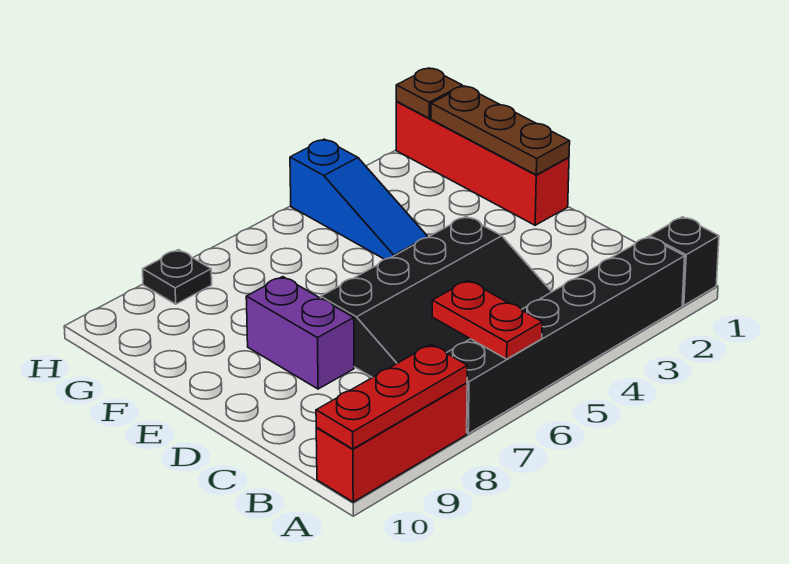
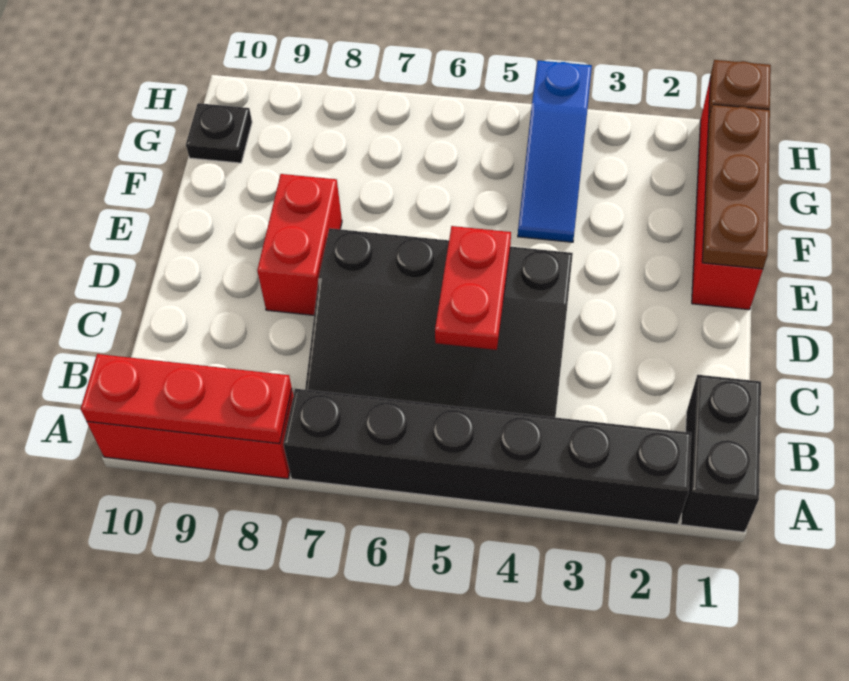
black 1x1 brick [650,217,719,305] -> black 1x2 brick [681,375,761,532]
red 1x2 plate [432,280,542,359] -> red 1x2 plate moved to [435,226,511,350]
purple 1x2 brick [246,277,354,389] -> red 1x2 brick [257,174,342,315]
black 1x1 plate [143,250,212,304] -> black 1x1 plate moved to [186,103,252,163]

